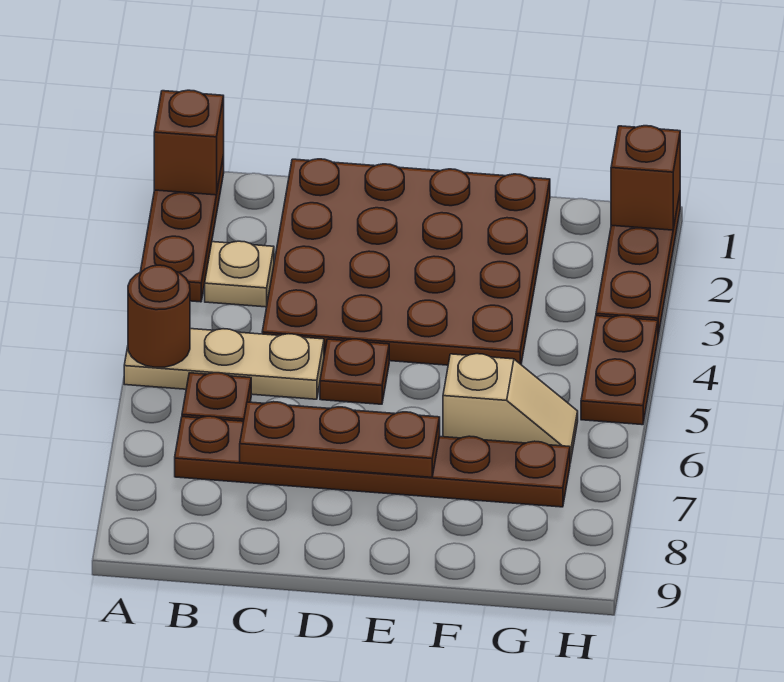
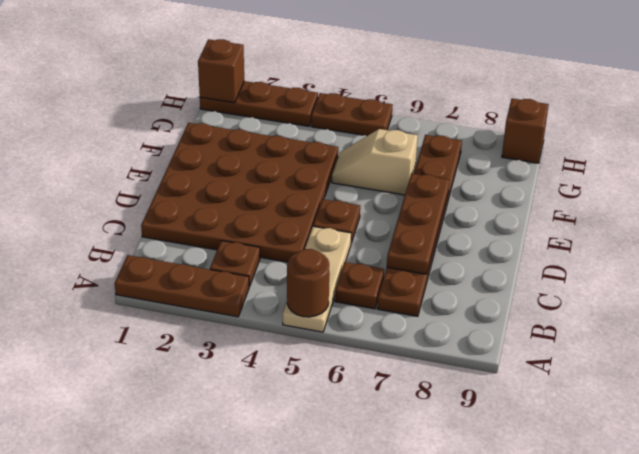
brown 1x1 brick [154,90,224,195] -> brown 1x1 brick moved to [502,98,549,163]
tan 1x1 plate [205,241,274,307] -> brown 1x1 plate [210,241,260,287]
tan 1x2 slope [443,354,578,463] -> tan 1x2 slope turned to [332,129,418,195]

